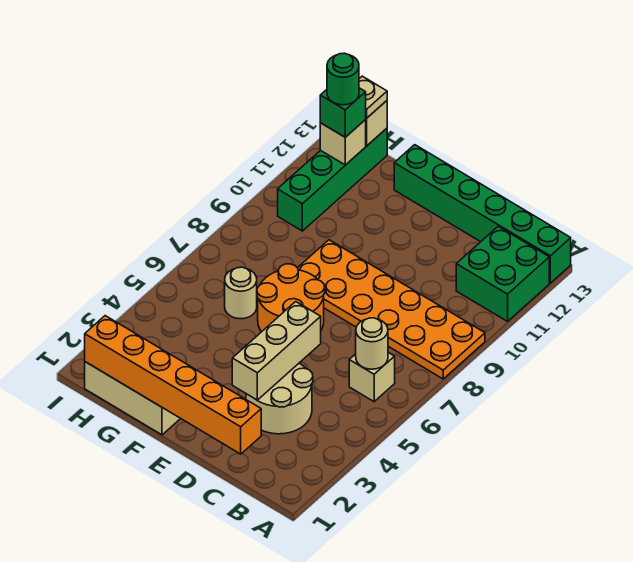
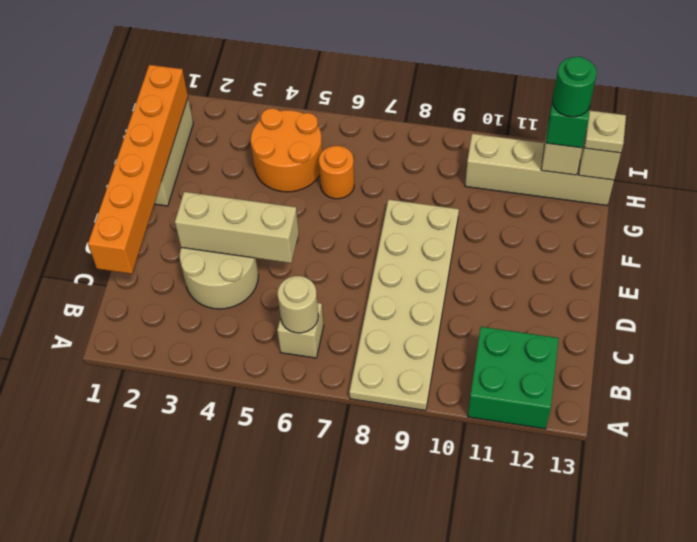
orange 2x6 plate [298,240,485,379] -> tan 2x6 plate [349,199,459,410]
green 1x6 brick [394,145,571,283] -> none
orange 2x2 round brick [257,264,325,332] -> orange 2x2 round brick moved to [251,108,322,192]
tan 1x1 round brick [225,267,257,319] -> orange 1x1 round brick [319,146,354,199]
green 1x4 brick [278,128,387,231] -> tan 1x4 brick [465,134,614,205]

